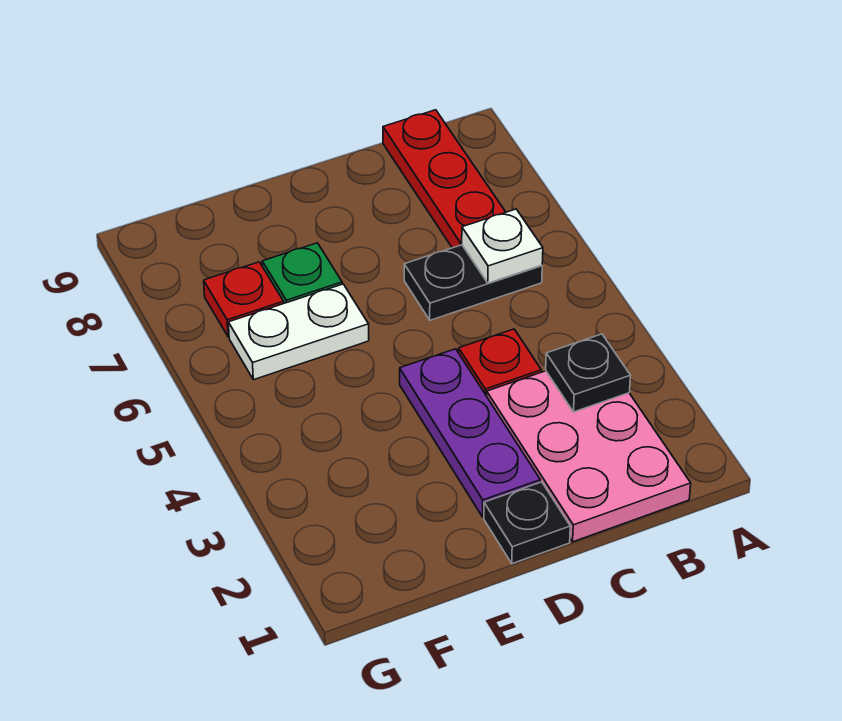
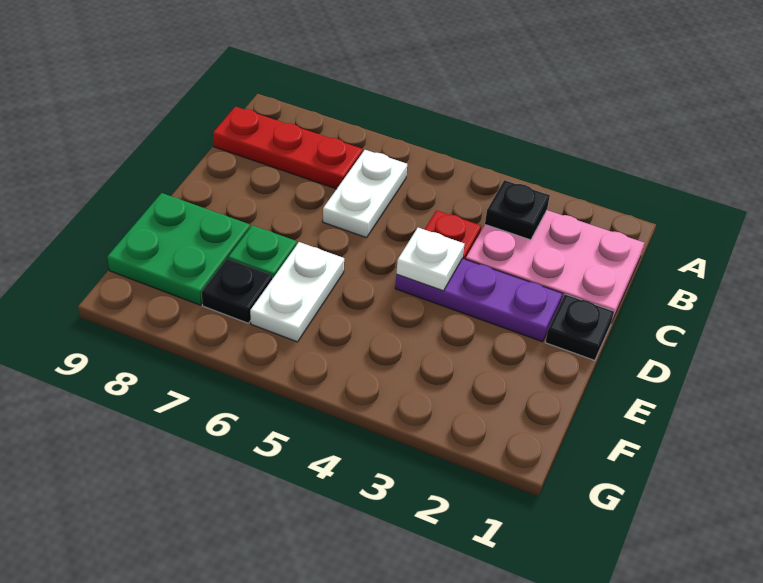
black 1x2 plate [404,245,542,320] -> white 1x2 plate [323,150,407,238]
white 1x1 plate [462,209,543,283] -> white 1x1 plate moved to [396,228,464,291]
none -> green 2x2 plate [107,193,250,305]
red 1x1 plate [204,262,284,337] -> black 1x1 plate [202,259,272,323]

